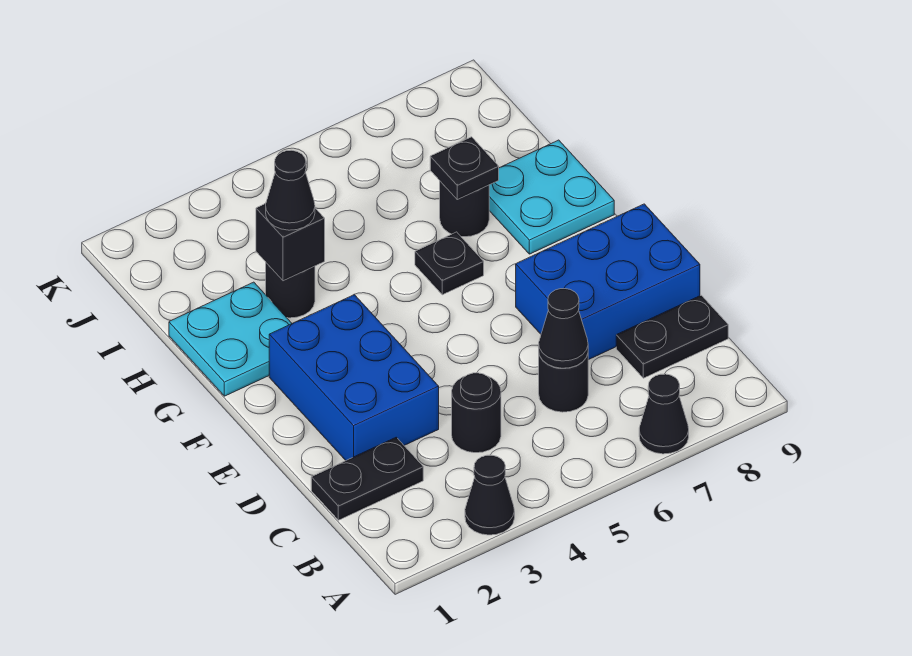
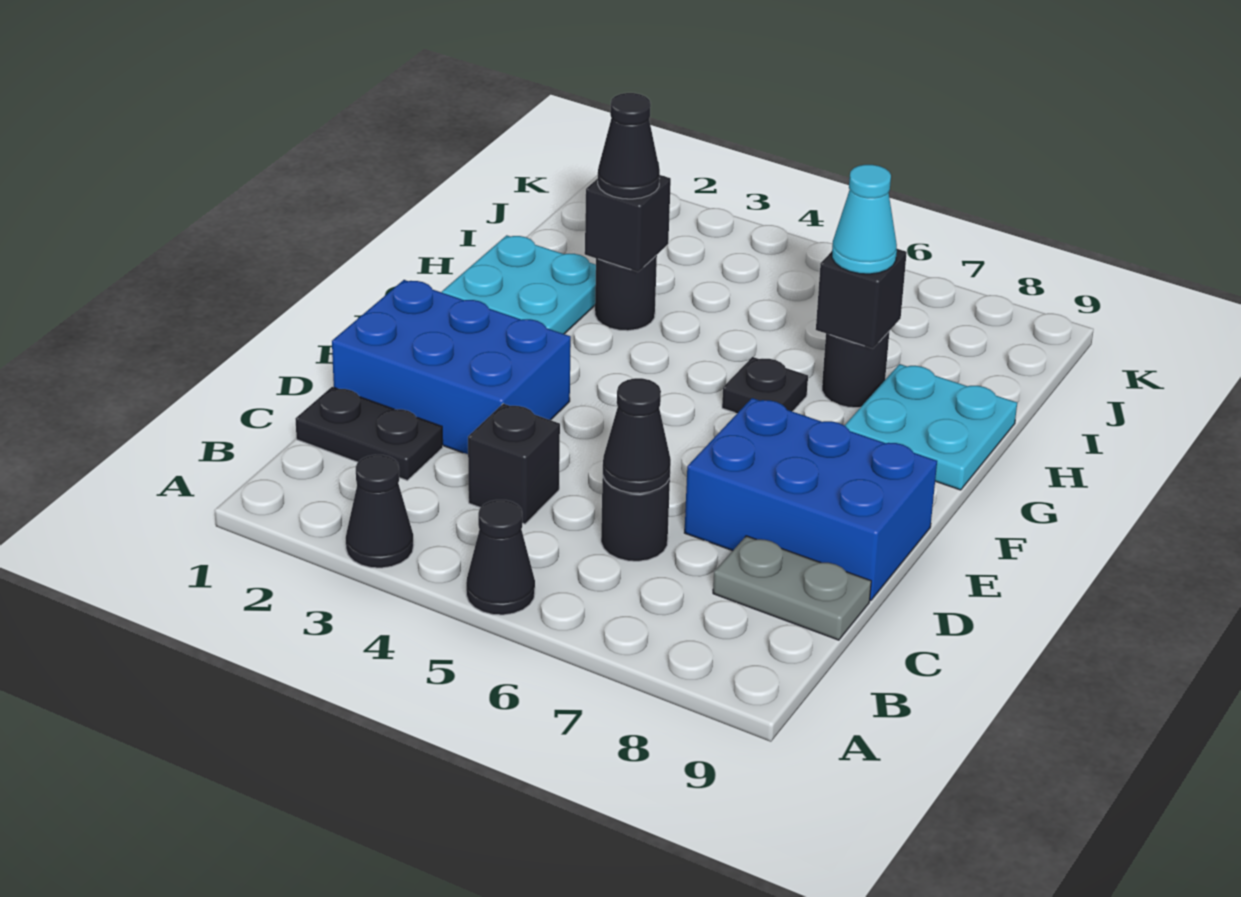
black 1x1 cone [639,374,689,454] -> black 1x1 cone moved to [466,500,535,615]
black 1x1 round brick [452,373,501,453] -> black 1x1 brick [468,404,560,524]
black 1x2 plate [616,295,728,378] -> grey 1x2 plate [713,536,871,640]
blue 2x3 brick [269,295,439,460] -> blue 2x3 brick turned to [332,280,571,454]
black 1x1 plate [430,137,499,200] -> black 1x1 brick [816,249,907,349]
none -> cyan 1x1 cone [832,165,897,274]

